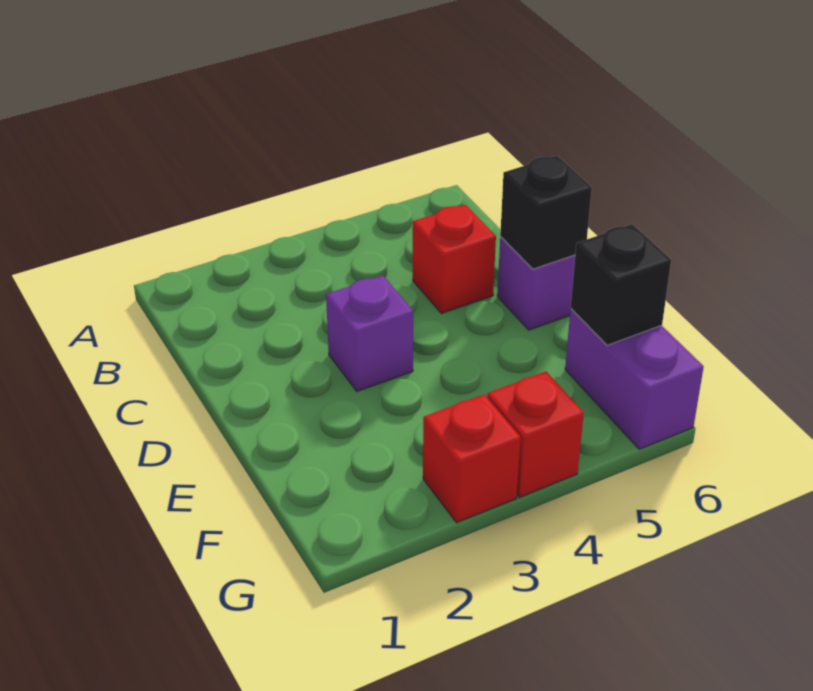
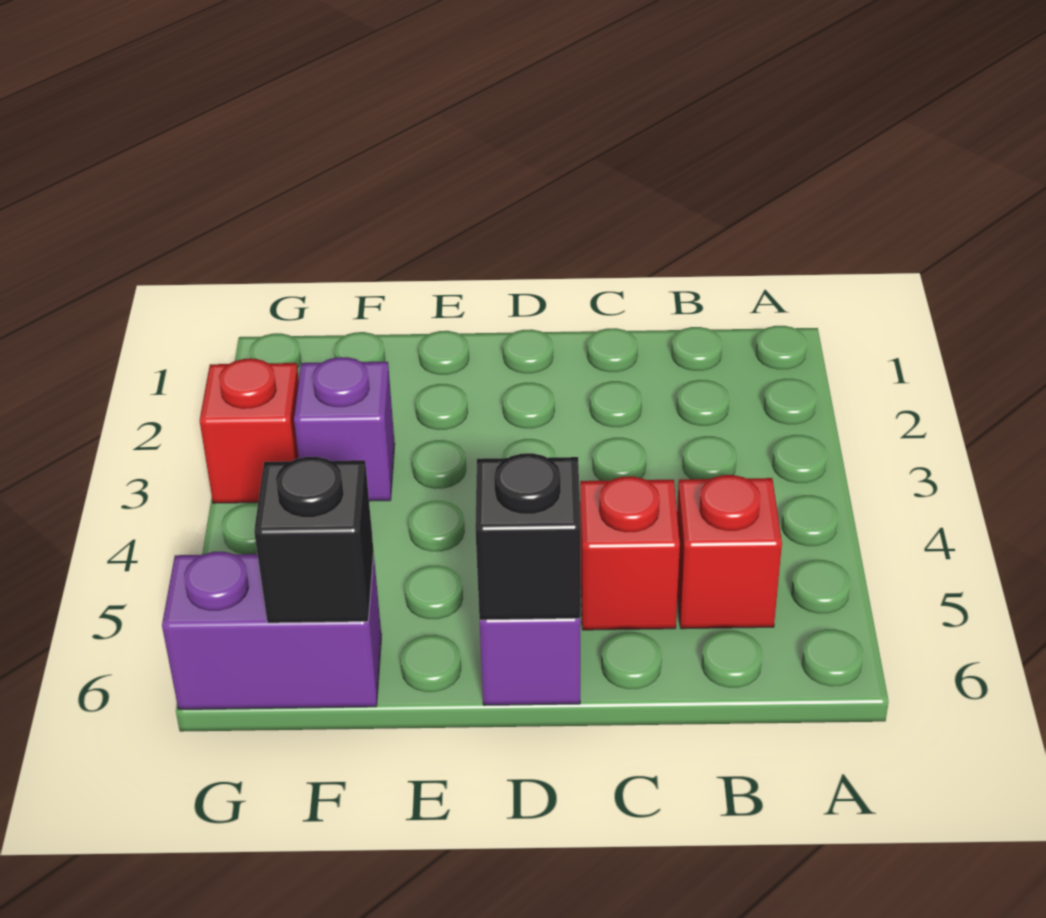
purple 1x1 brick [326,276,413,391] -> purple 1x1 brick moved to [294,357,395,501]
red 1x1 brick [487,372,584,497] -> red 1x1 brick moved to [677,475,782,629]

